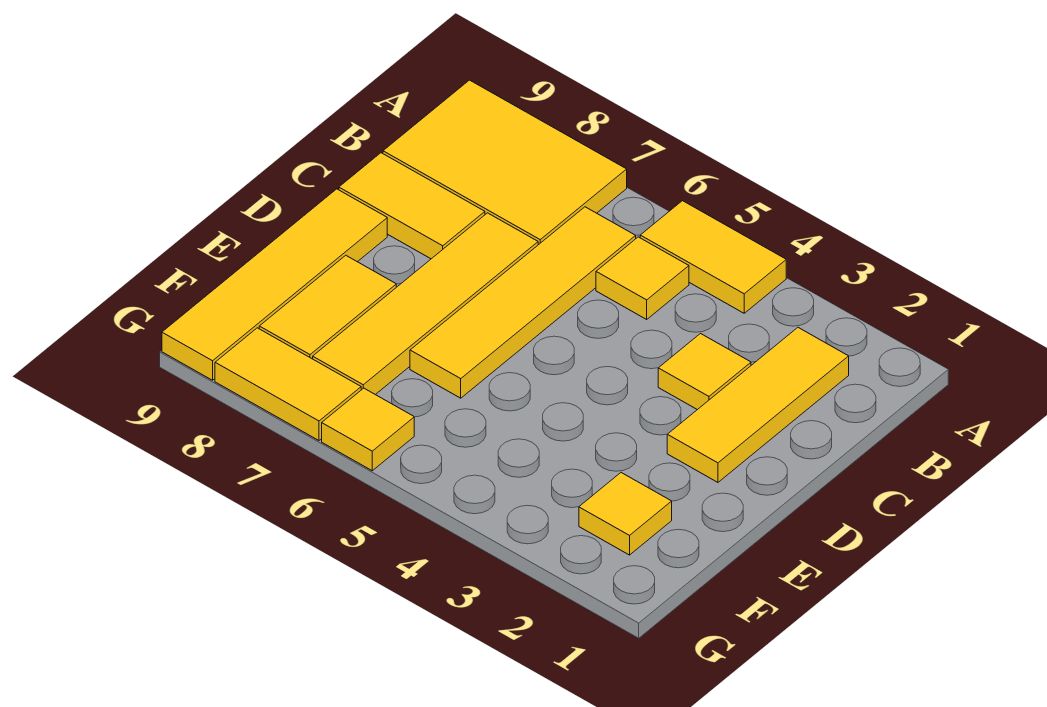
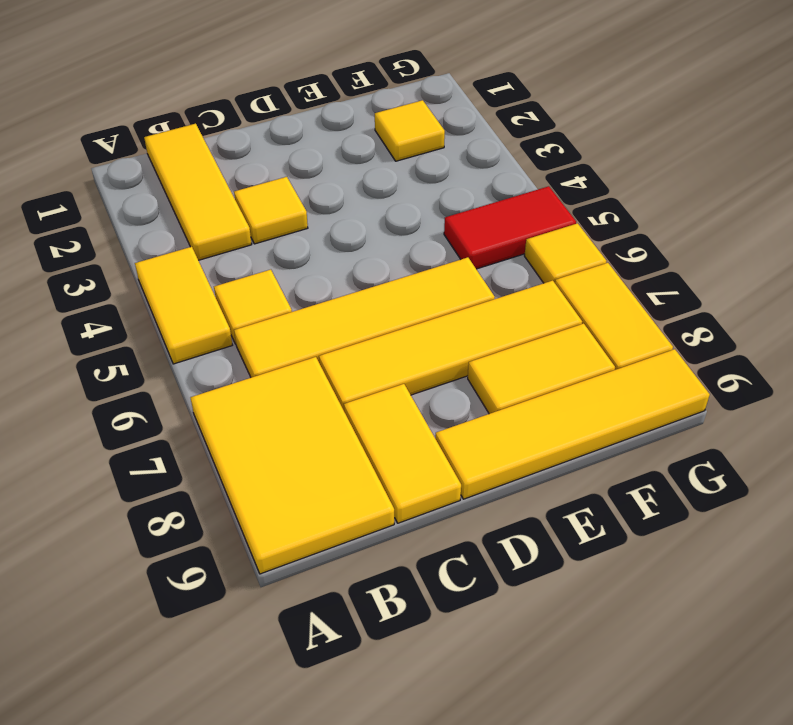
yellow 1x3 tile [667,328,849,482] -> yellow 1x3 tile turned to [144,124,252,260]
none -> red 1x2 tile [444,186,576,269]

